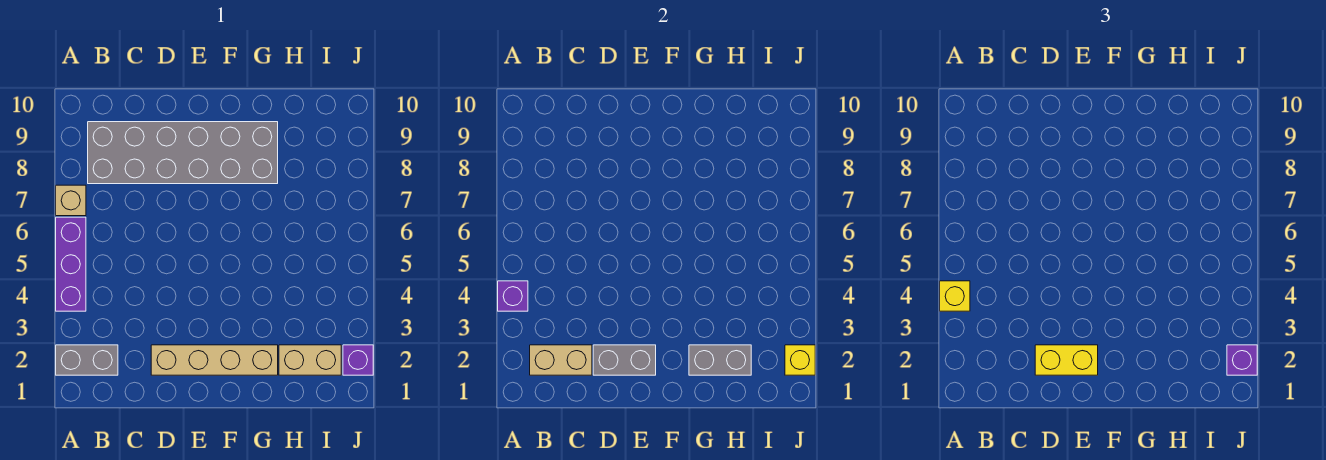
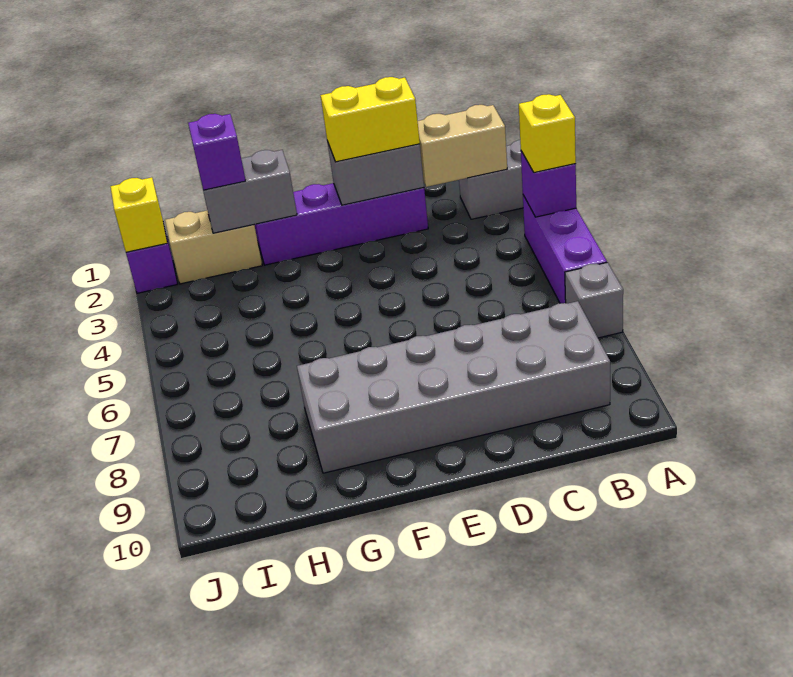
tan 1x1 brick [56,185,86,216] -> grey 1x1 brick [565,262,623,338]
tan 1x4 brick [151,345,278,375] -> purple 1x4 brick [254,183,428,265]
purple 1x1 brick [1227,345,1257,375] -> purple 1x1 brick moved to [188,114,246,190]

